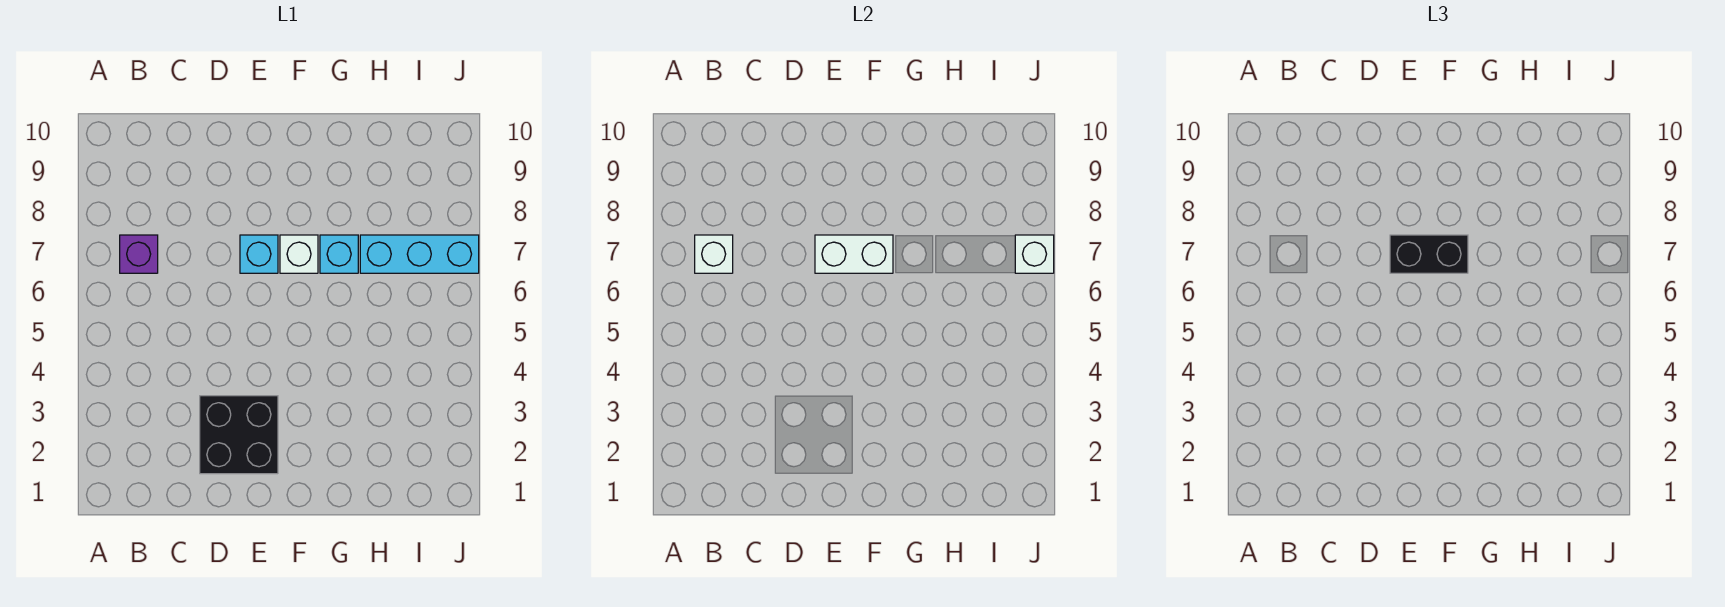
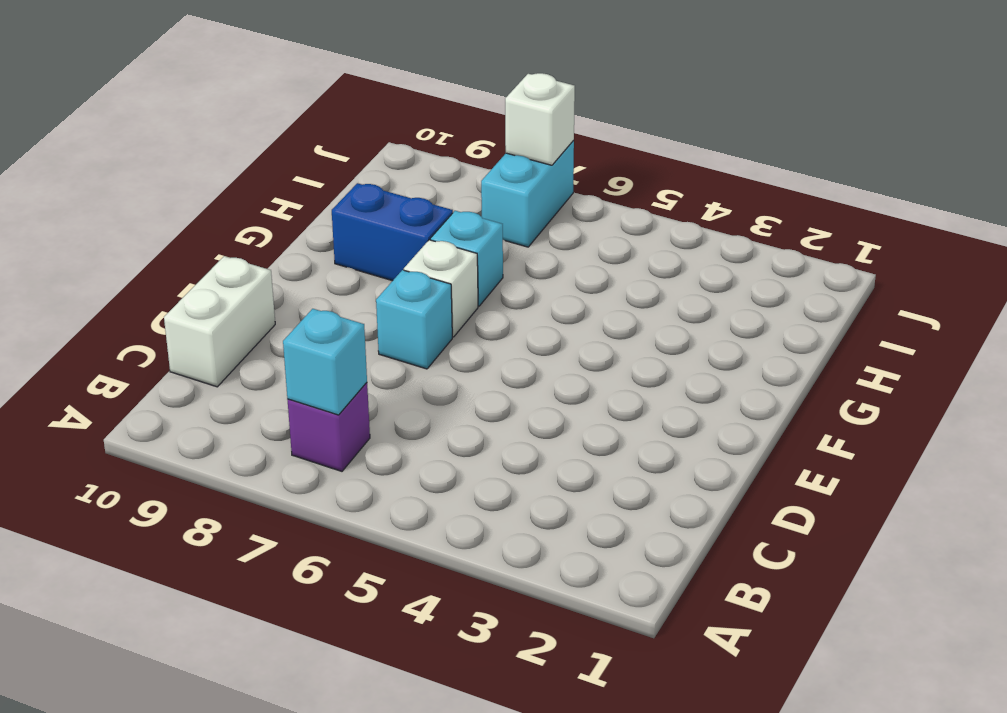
white 1x1 brick [695,235,733,273] -> cyan 1x1 brick [283,309,367,415]
black 2x2 brick [200,396,278,474] -> none
white 1x2 brick [815,235,893,273] -> white 1x2 brick moved to [164,256,275,387]
black 1x2 brick [1390,235,1468,273] -> none
none -> blue 1x2 brick [332,183,453,281]
cyan 1x3 brick [360,235,479,273] -> cyan 1x2 brick [481,140,574,247]

